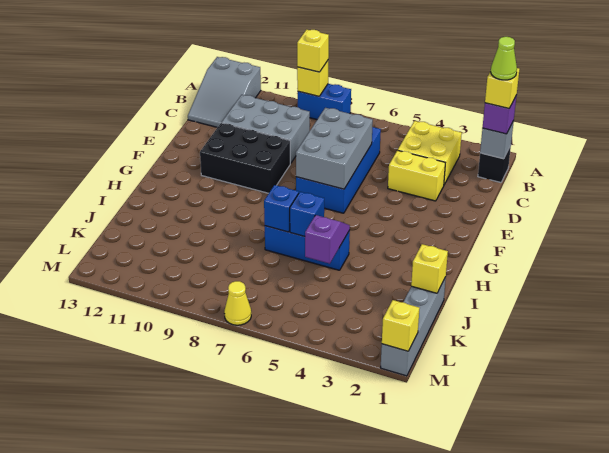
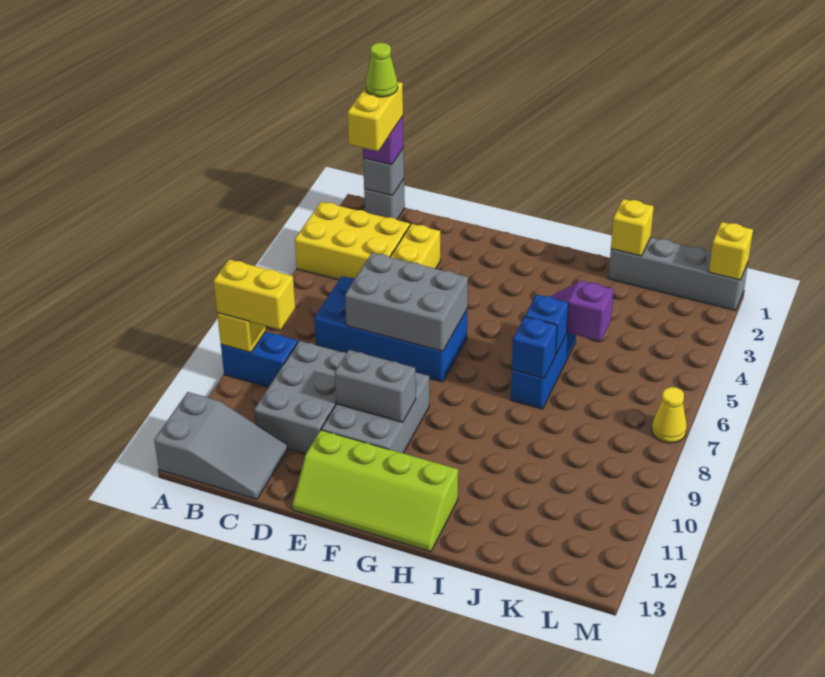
blue 1x2 brick [298,84,351,119] -> blue 1x2 brick turned to [221,332,298,387]
yellow 1x1 brick [297,30,329,72] -> yellow 1x2 brick [214,259,295,330]
black 1x1 brick [478,145,511,182] -> grey 1x1 brick [364,179,405,219]
yellow 1x1 brick [485,68,519,108] -> yellow 1x2 brick [347,82,403,151]
yellow 2x2 brick [398,121,462,185] -> yellow 2x3 brick [295,202,410,280]
black 2x3 brick [200,123,290,193] -> grey 2x3 brick [321,372,429,453]
none -> grey 1x2 brick [335,350,416,422]
none -> lime 2x4 slope [292,430,458,552]

